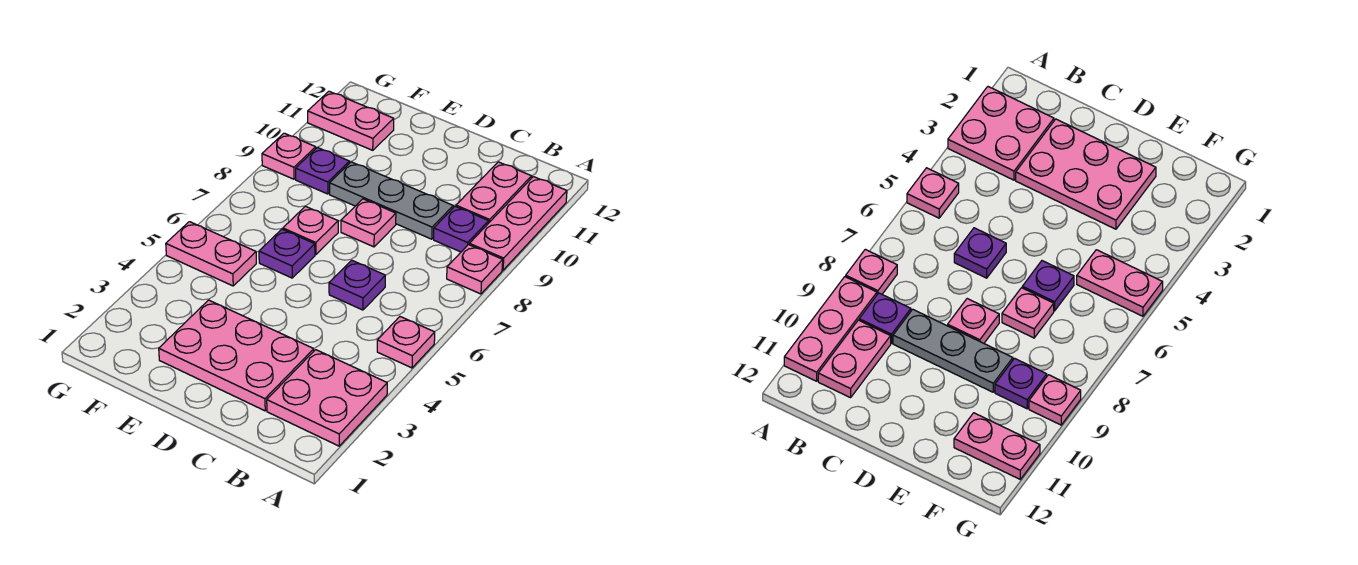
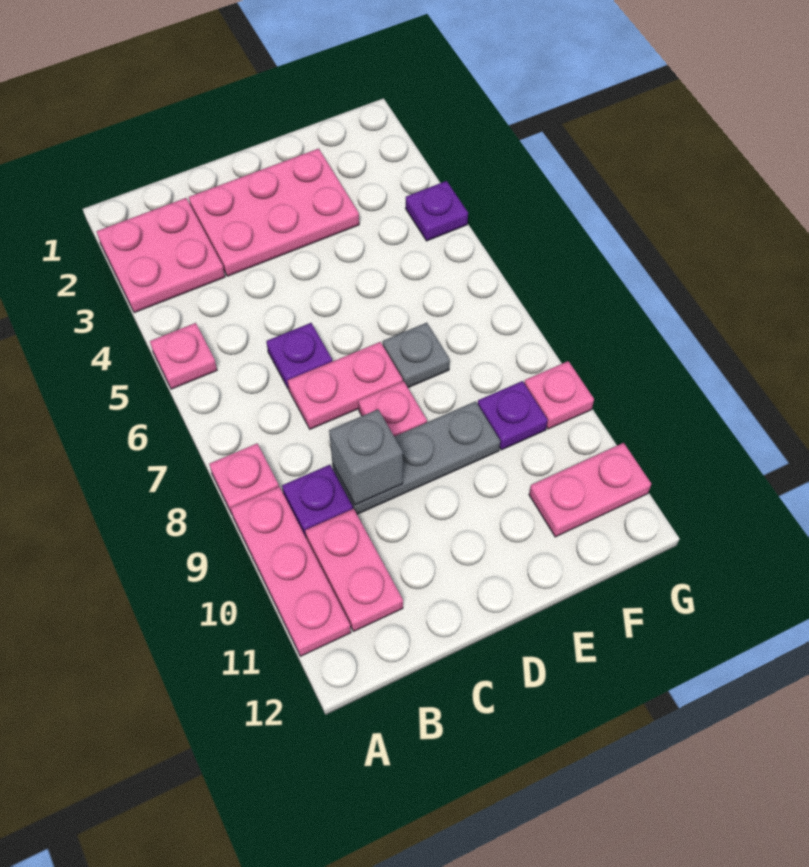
none -> grey 1x1 brick [329,409,403,505]
purple 1x1 plate [259,229,315,278] -> purple 1x1 plate moved to [406,181,468,241]
pink 1x1 plate [283,206,338,255] -> grey 1x1 plate [383,323,450,388]
pink 1x2 plate [166,222,256,286] -> pink 1x2 plate moved to [288,342,403,429]

